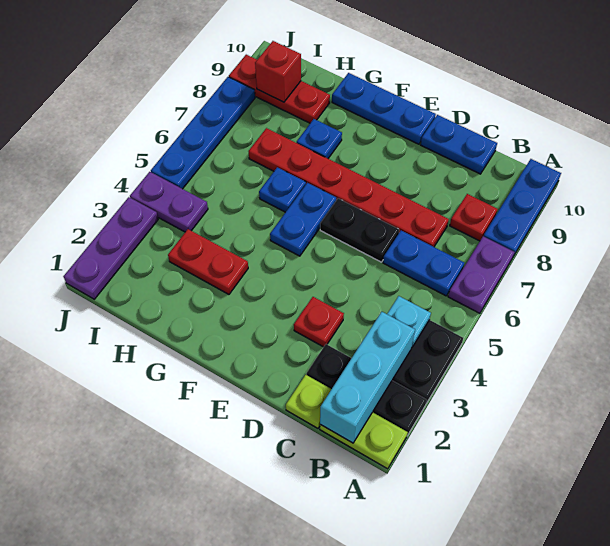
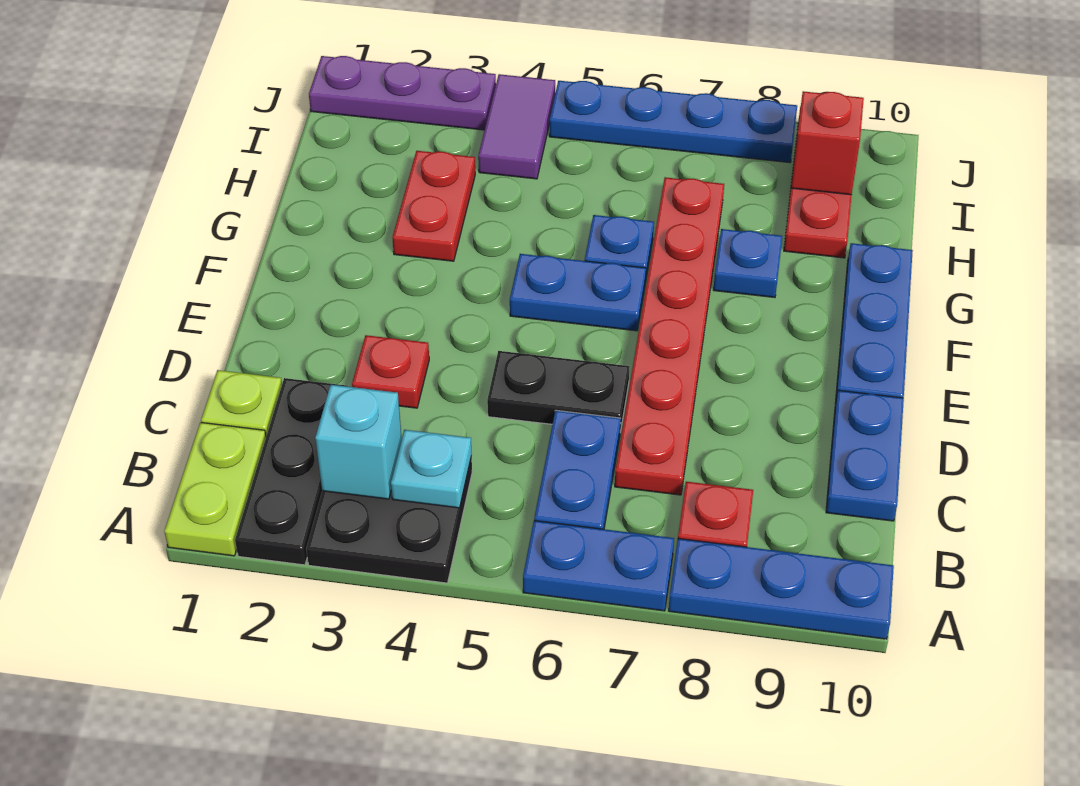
purple 1x2 plate [448,236,514,313] -> blue 1x2 plate [523,521,674,611]
cyan 1x3 brick [320,312,415,443] -> cyan 1x1 brick [315,385,402,499]
black 1x2 plate [320,198,399,262] -> black 1x2 plate turned to [487,351,630,432]
purple 1x2 plate [130,172,208,232] -> purple 1x2 tile [478,74,555,179]

